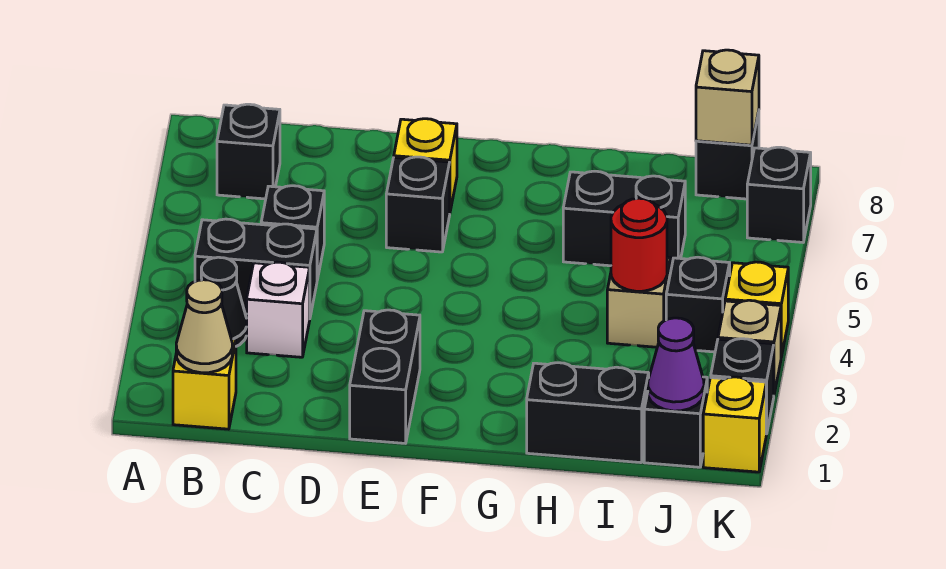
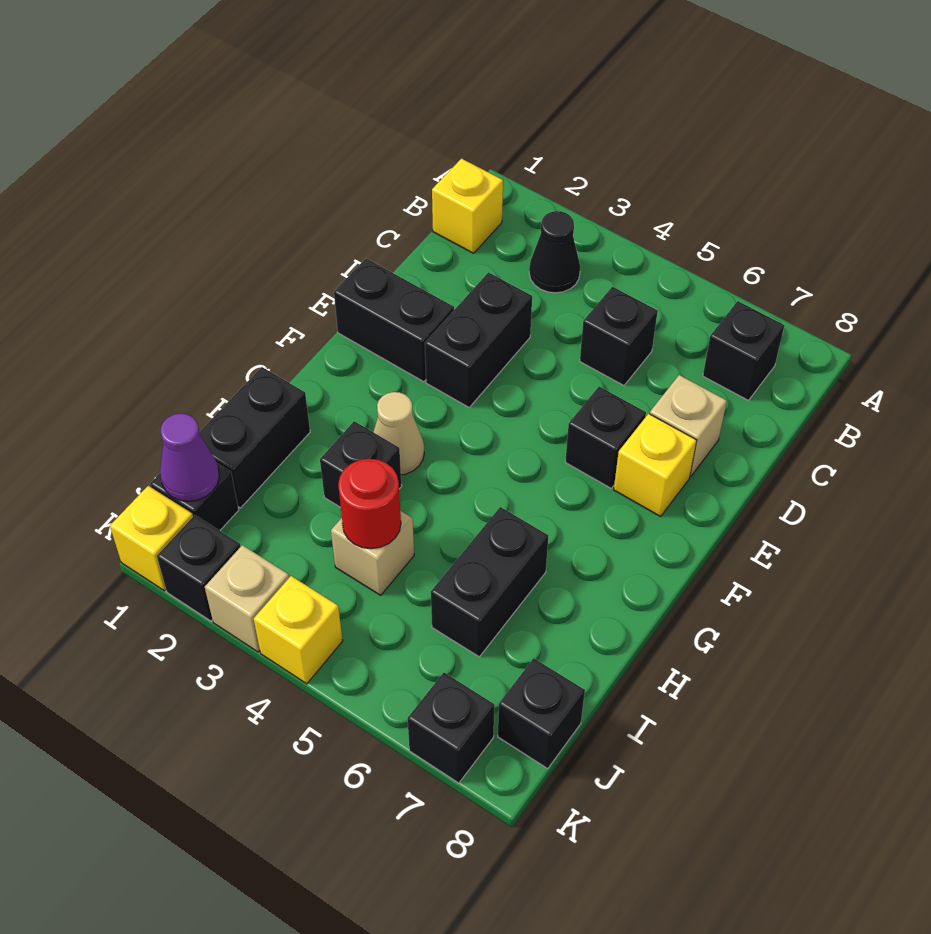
tan 1x1 cone [176,280,232,373] -> tan 1x1 cone moved to [374,392,424,475]
black 1x2 brick [195,219,317,316] -> black 1x2 brick moved to [425,272,532,407]
white 1x1 brick [247,262,310,357] -> none
black 1x1 brick [666,257,730,352] -> black 1x1 brick moved to [320,421,402,507]
tan 1x1 brick [696,50,759,145] -> tan 1x1 brick moved to [650,375,727,477]

